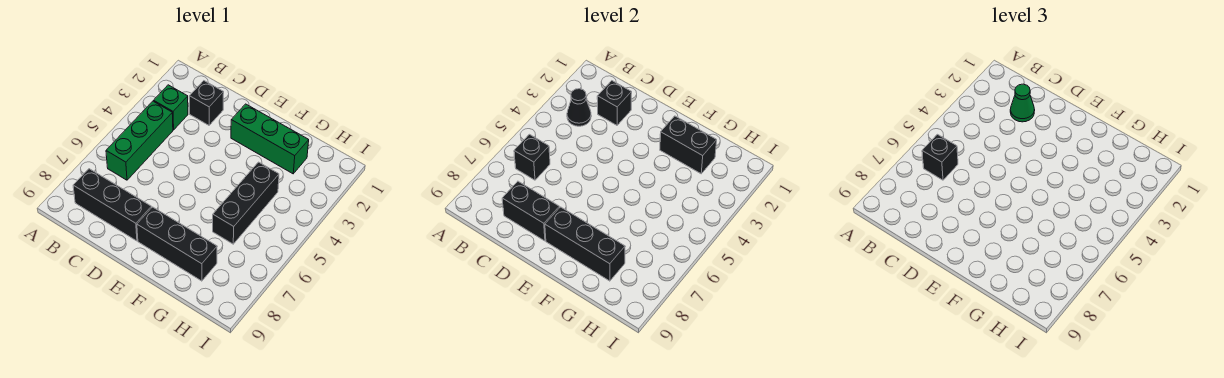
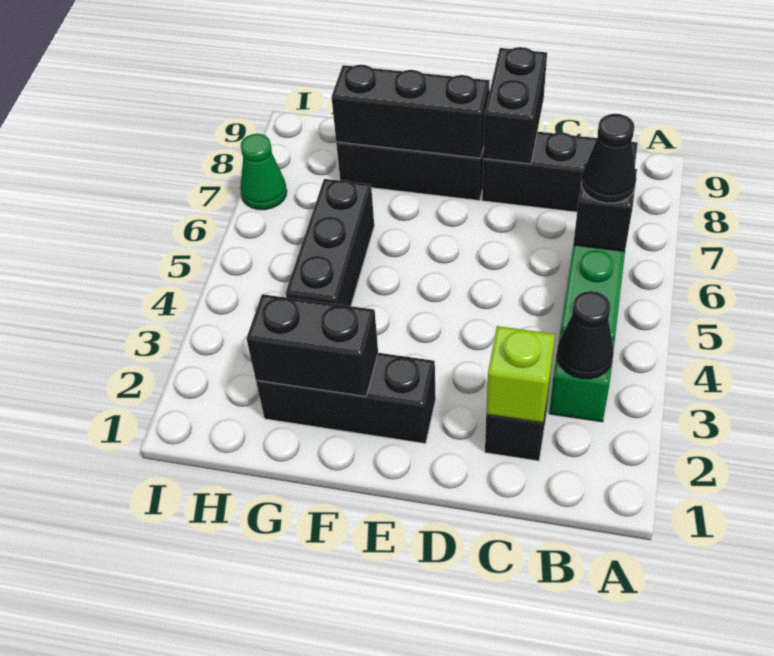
black 1x1 brick [922,134,958,180] -> black 1x1 cone [581,114,636,203]
black 1x1 brick [597,81,632,125] -> lime 1x1 brick [486,326,555,423]
green 1x1 cone [1010,84,1035,122] -> green 1x1 cone moved to [240,134,287,210]
black 1x2 brick [502,181,560,241] -> black 1x2 brick turned to [483,47,547,164]
green 1x3 brick [231,104,309,174] -> black 1x3 brick [256,353,436,444]

